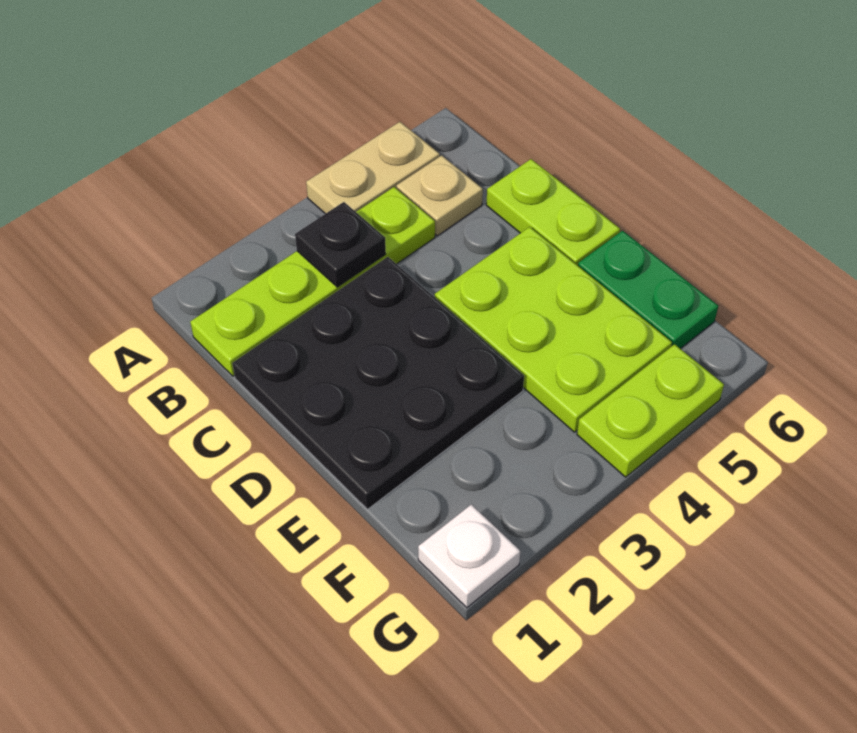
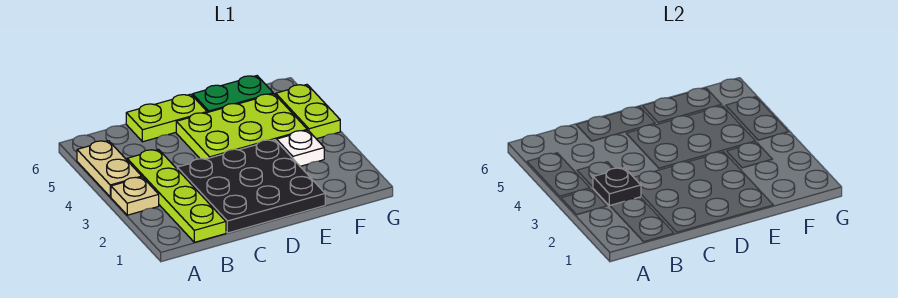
tan 1x1 plate [397,155,483,236] -> tan 1x1 plate moved to [111,177,159,215]
white 1x1 plate [418,505,520,608] -> white 1x1 plate moved to [277,130,324,166]

